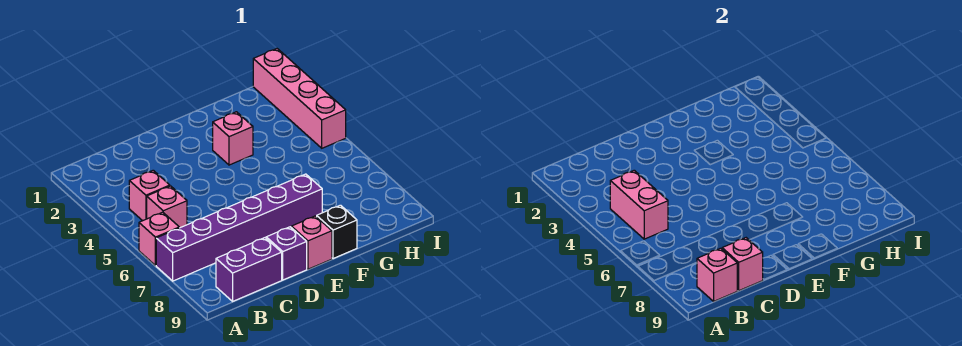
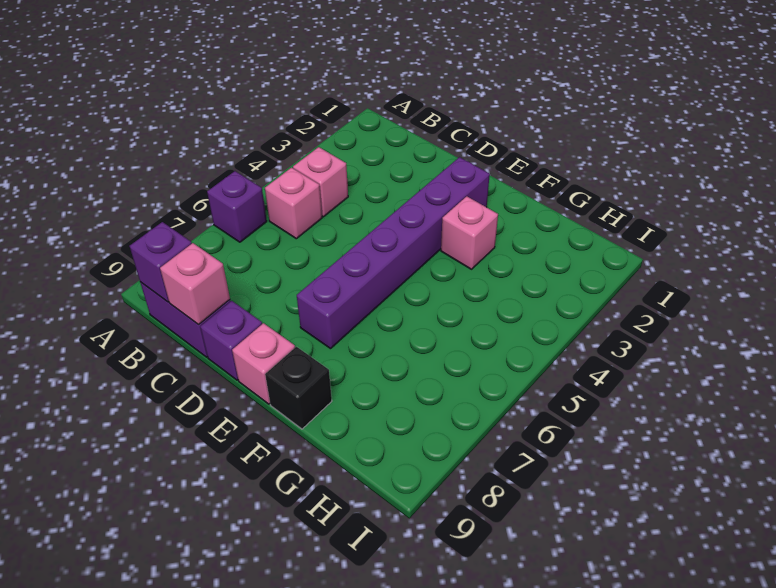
pink 1x1 brick [139,212,179,266] -> purple 1x1 brick [207,171,267,242]
purple 1x6 brick [156,174,322,281] -> purple 1x6 brick turned to [297,157,490,349]
pink 1x2 brick [610,170,668,239] -> none
pink 1x1 brick [697,248,737,301] -> purple 1x1 brick [130,222,192,302]
pink 1x4 brick [253,49,346,148] -> none

